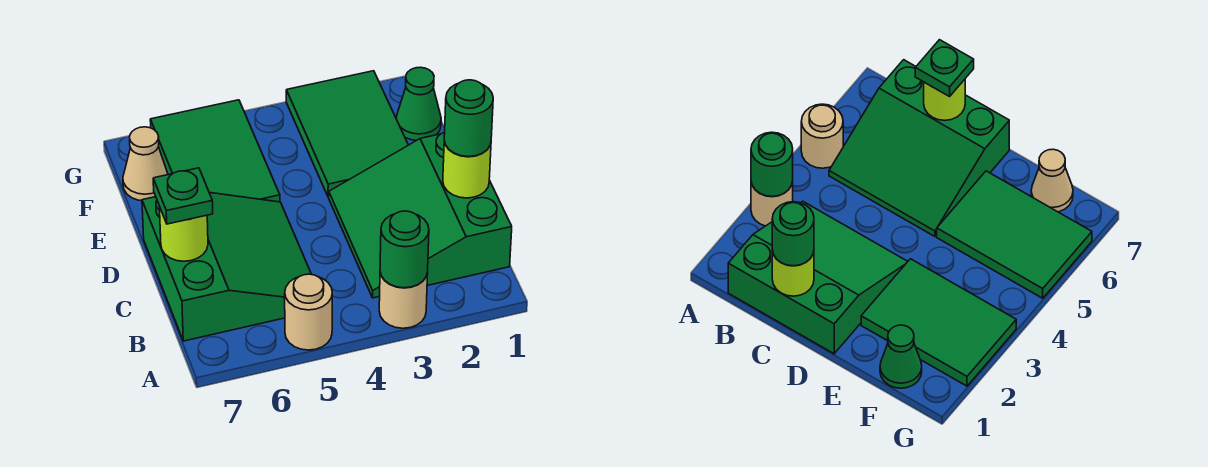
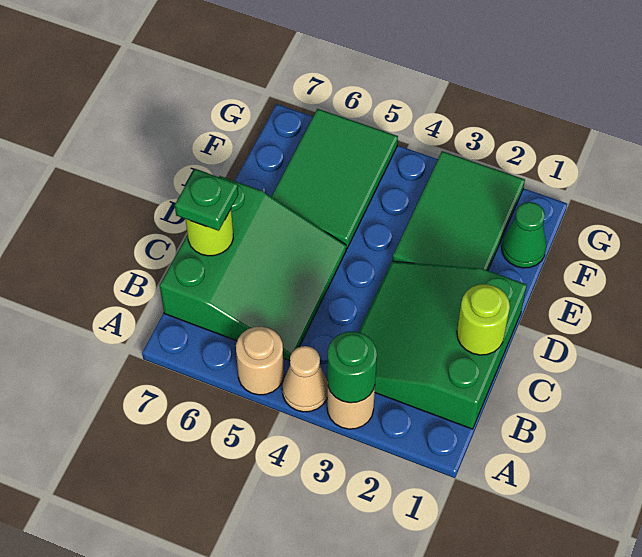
green 1x1 round brick [444,80,493,157] -> none
tan 1x1 cone [123,127,168,201] -> tan 1x1 cone moved to [282,346,327,412]

